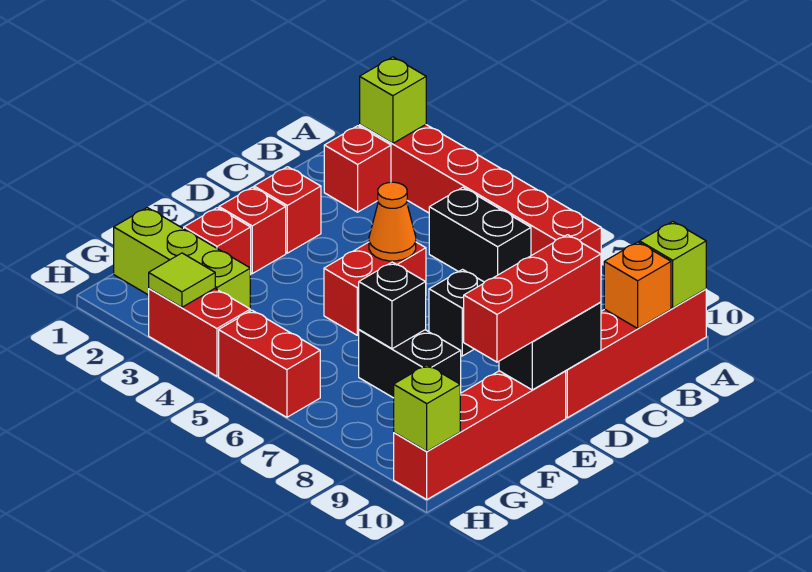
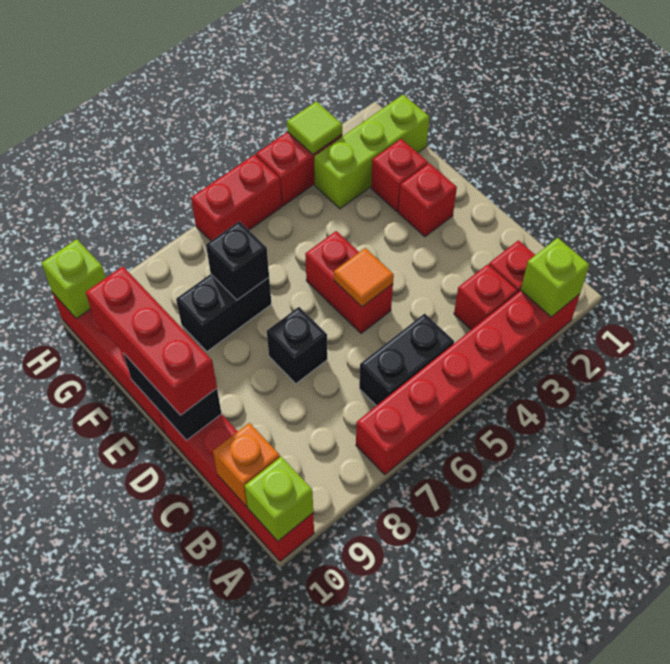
red 1x1 brick [254,167,321,253] -> red 1x1 brick moved to [454,264,517,330]
orange 1x1 cone [369,182,416,261] -> orange 1x1 tile [334,248,394,307]

